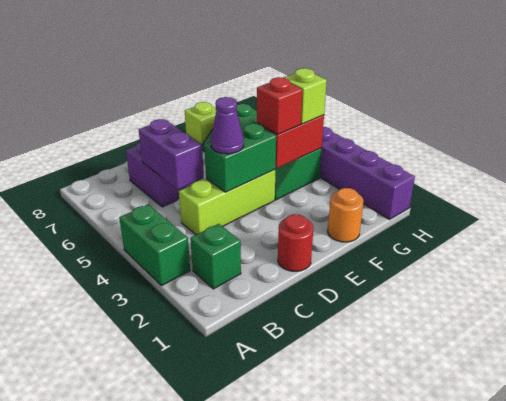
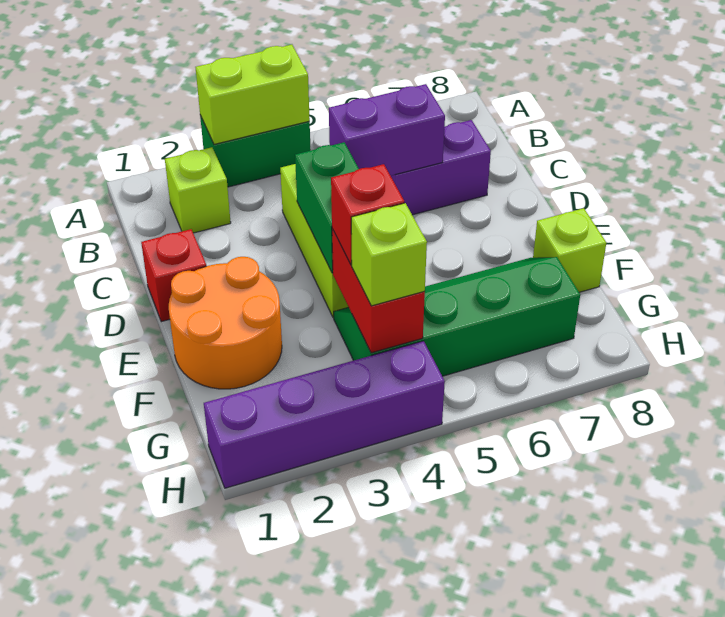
none -> lime 1x2 brick [196,45,310,144]
green 1x1 brick [190,224,241,289] -> lime 1x1 brick [165,147,231,233]
red 1x1 round brick [278,214,313,271] -> red 1x1 brick [141,229,206,322]
purple 1x1 cone [211,97,244,154] -> none
orange 1x1 round brick [328,188,363,242] -> orange 2x2 round brick [169,257,282,389]

